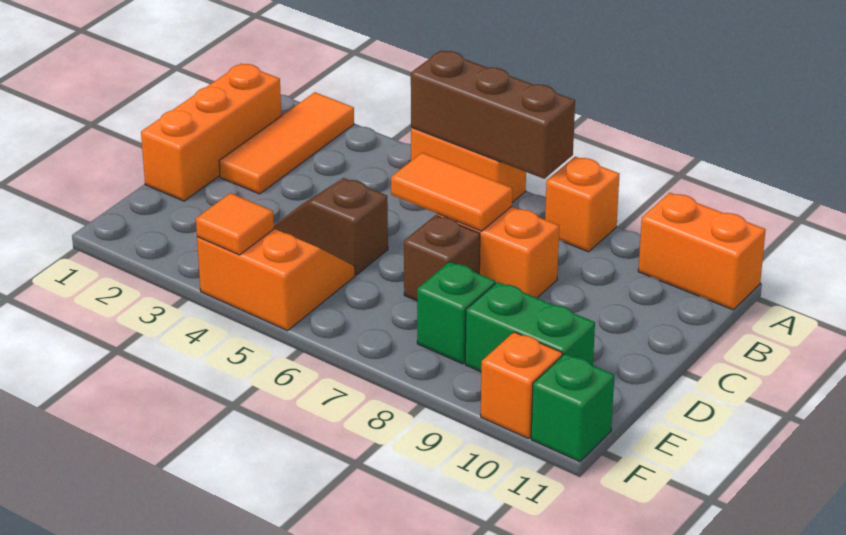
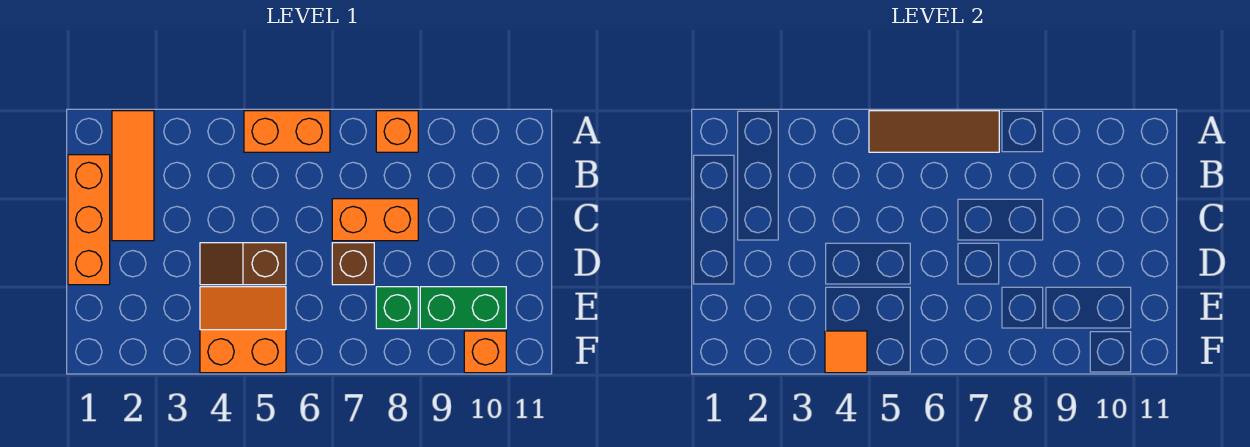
brown 1x3 brick [411,51,575,179] -> brown 1x3 tile [869,111,999,152]
orange 1x2 brick [638,193,766,310] -> none
orange 1x2 tile [391,153,512,231] -> none
green 1x1 brick [531,354,614,462] -> none

